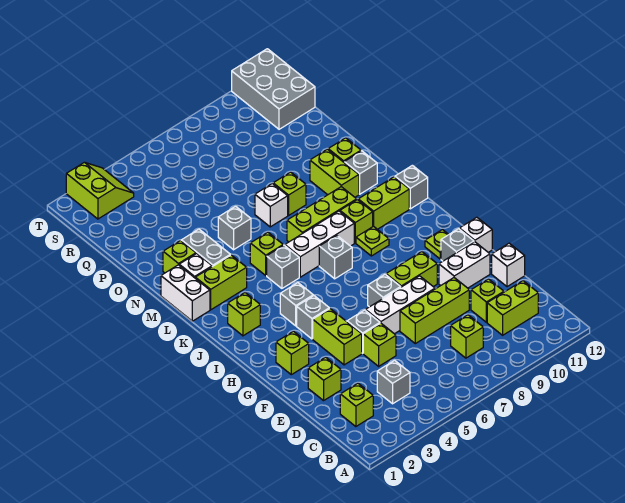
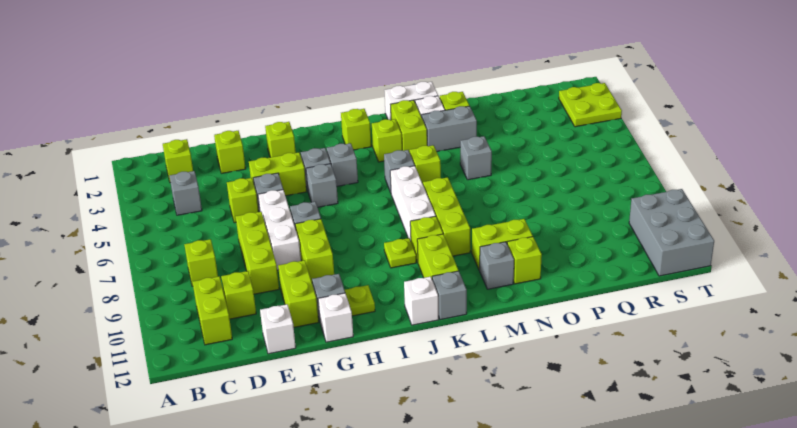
white 1x2 brick [439,242,490,288] -> lime 1x2 brick [278,260,319,327]
grey 1x1 brick [319,235,352,279] -> grey 1x1 brick moved to [306,164,338,207]
white 1x1 brick [255,184,288,227] -> white 1x1 brick moved to [404,277,439,325]
lime 1x1 brick [273,172,306,215] -> lime 1x1 brick moved to [372,119,402,162]
grey 2x3 brick [232,49,315,129] -> grey 2x3 brick turned to [629,189,714,276]
lime 2x2 slope [66,162,134,219] -> lime 2x2 plate [559,83,622,127]

